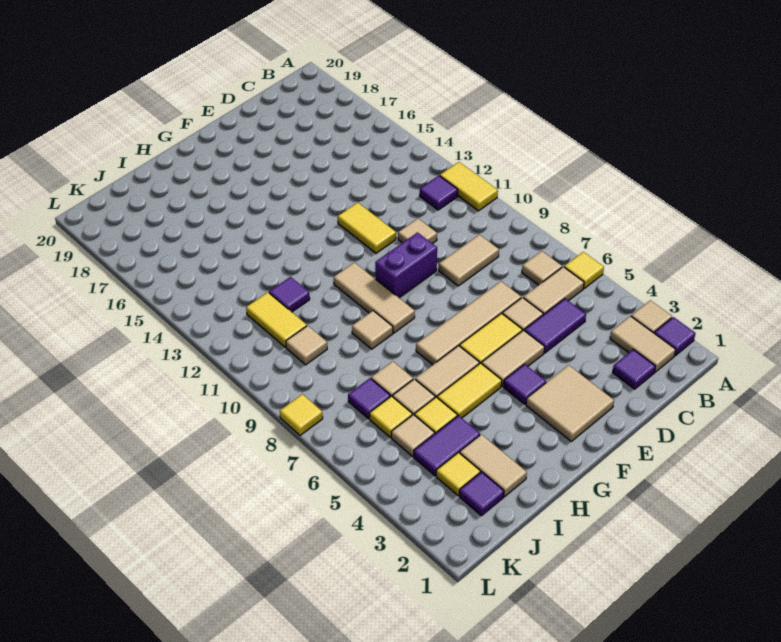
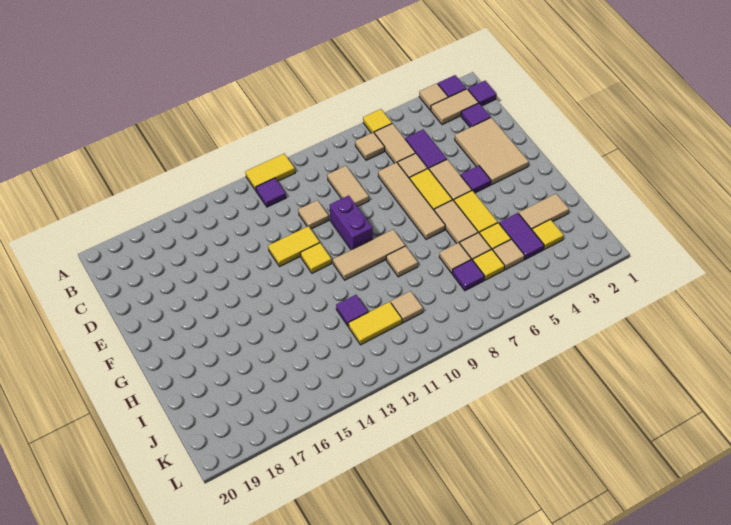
tan 2x2 tile [526,365,614,441] -> tan 2x3 tile [455,118,529,185]
purple 1x1 tile [459,472,504,516] -> purple 1x1 tile moved to [468,81,497,106]
yellow 1x1 tile [280,394,323,435] -> yellow 1x1 tile moved to [301,243,332,273]

